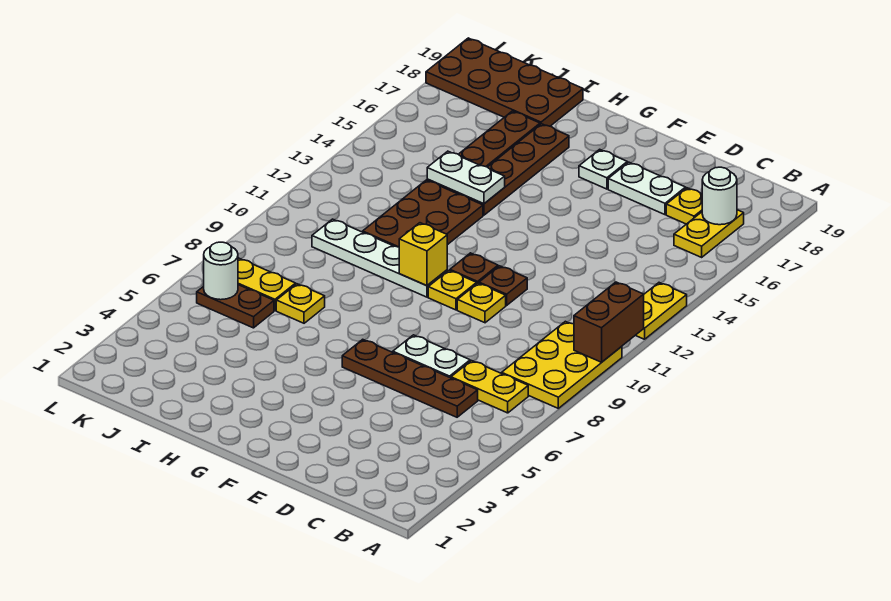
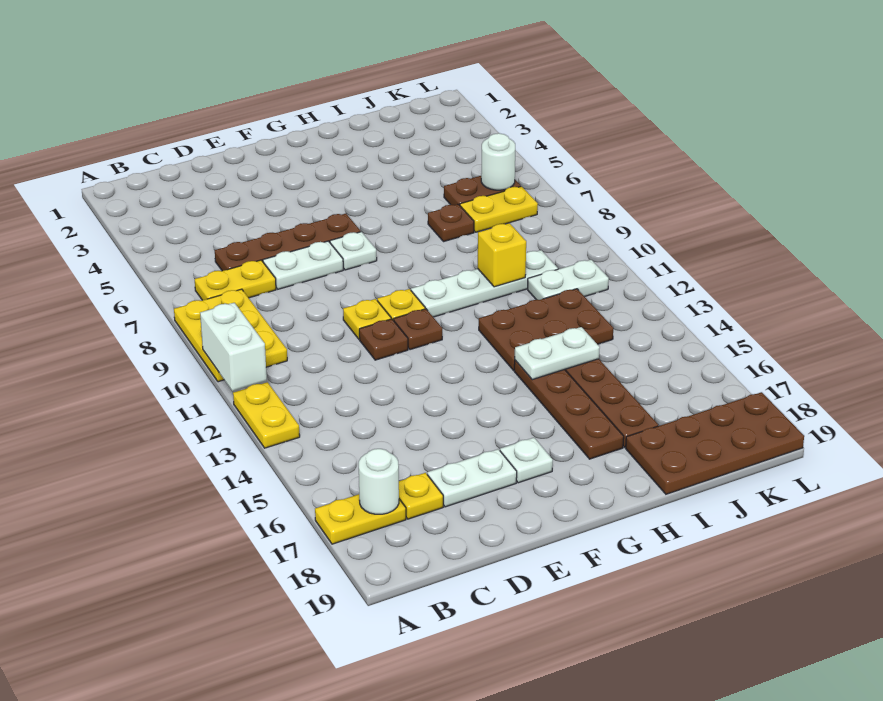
brown 1x2 brick [574,282,644,362] -> white 1x2 brick [200,303,267,391]
yellow 1x2 plate [674,210,744,257] -> yellow 1x2 plate turned to [315,494,406,544]
none -> white 1x1 plate [330,232,377,270]
yellow 1x1 brick [399,223,447,285] -> yellow 1x1 brick moved to [478,223,526,287]
brown 2x3 plate [363,180,483,247] -> brown 2x3 plate turned to [479,289,613,371]
yellow 1x1 plate [276,284,325,323] -> brown 1x1 plate [428,204,474,242]
none -> white 1x2 plate [528,260,609,300]

